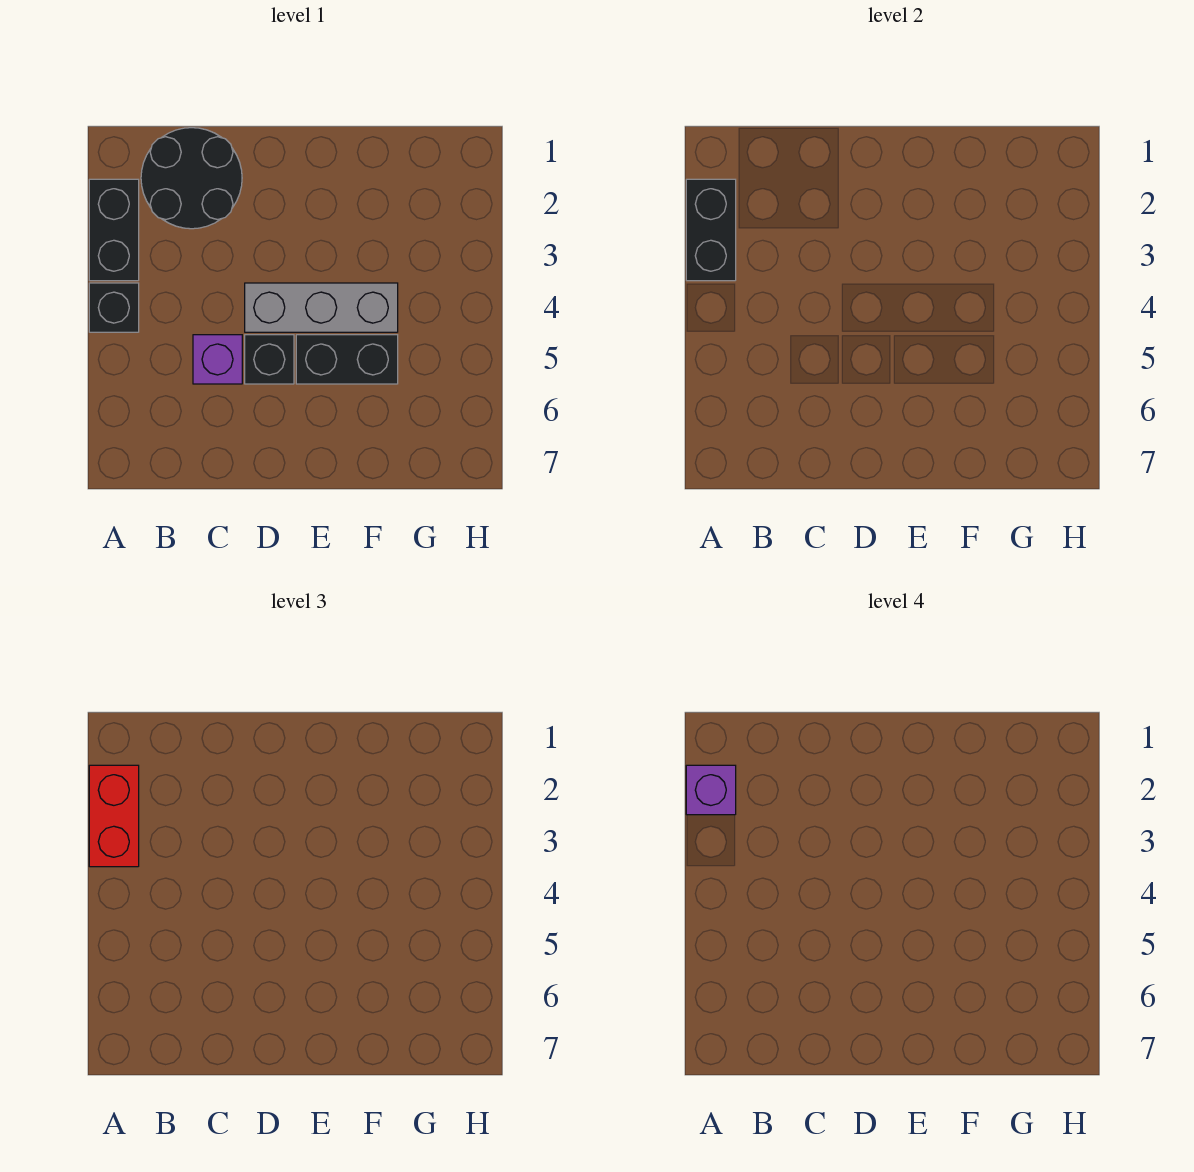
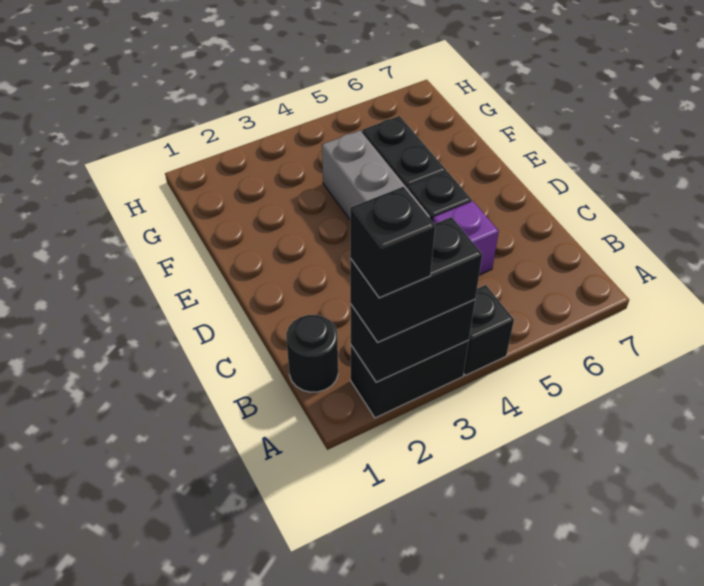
red 1x2 brick [89,765,139,867] -> black 1x2 brick [350,217,482,342]
purple 1x1 brick [686,765,736,815] -> black 1x1 brick [350,187,435,298]
black 2x2 round brick [141,128,242,229] -> black 1x1 round brick [286,315,338,392]

